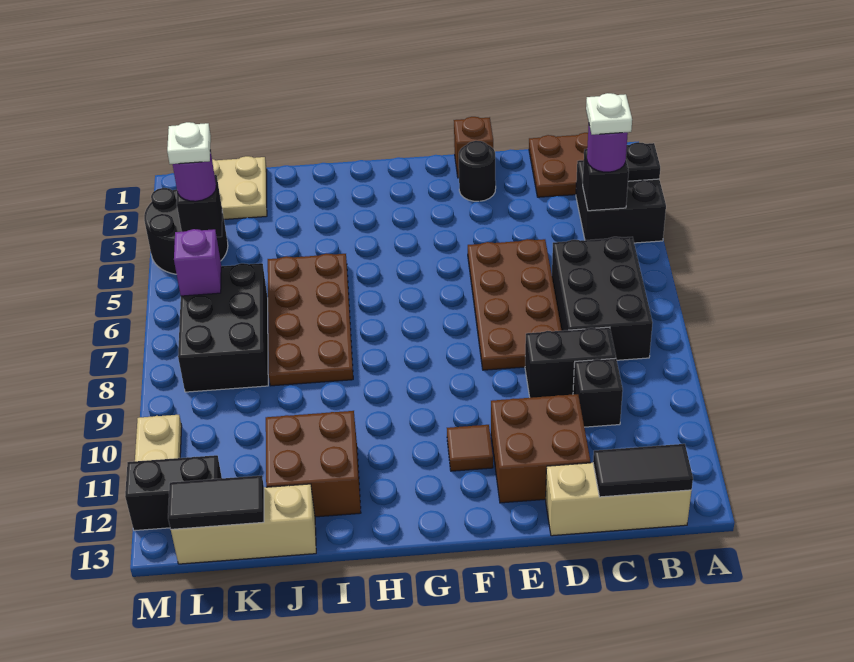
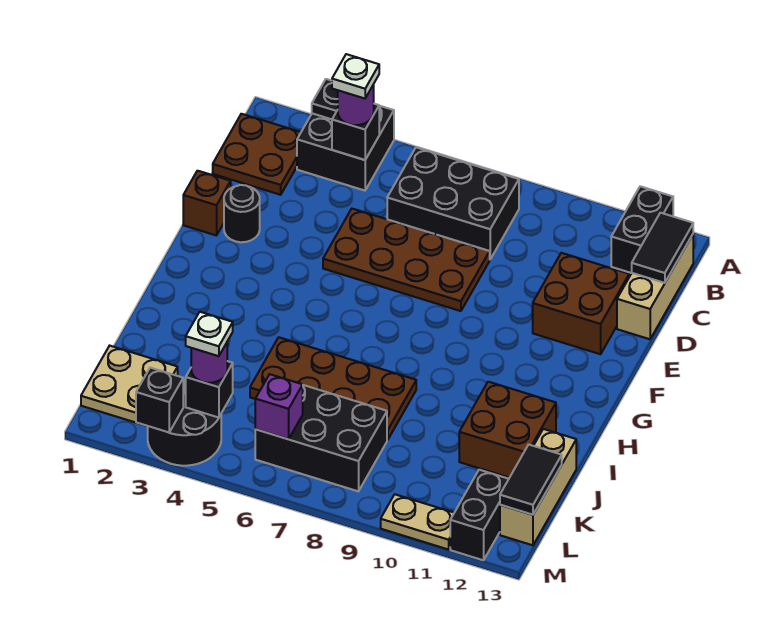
black 1x2 brick [525,327,616,398] -> black 1x2 brick moved to [611,186,673,273]
black 1x1 brick [573,358,623,427] -> black 1x1 brick moved to [136,368,183,432]
brown 1x1 tile [447,425,493,471] -> none

